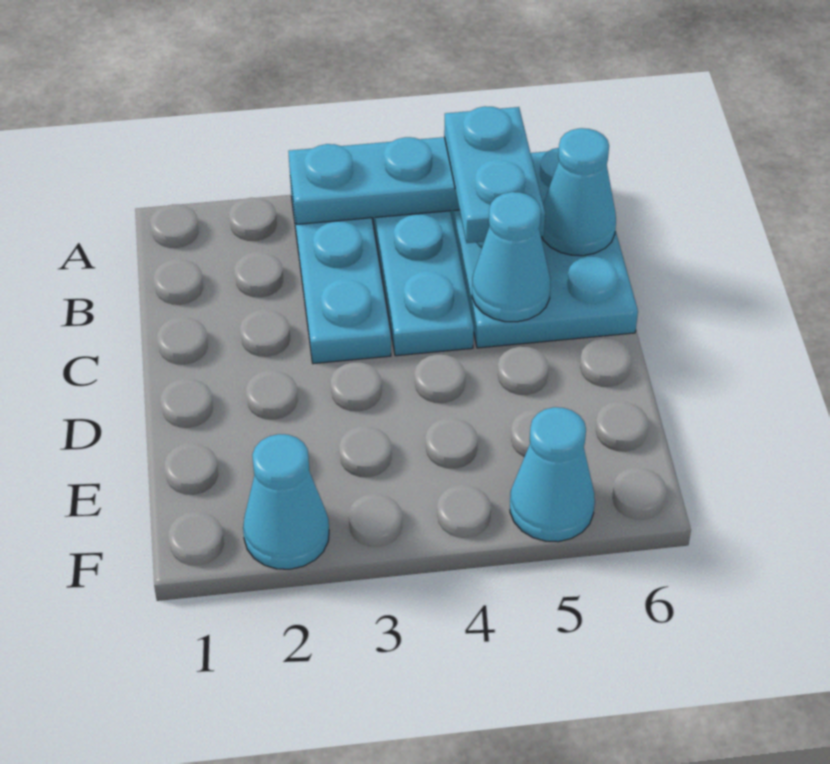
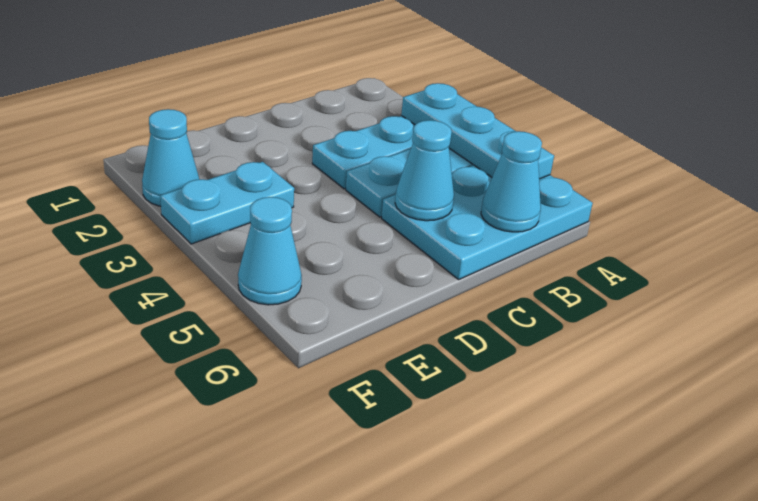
cyan 1x2 plate [444,106,545,243] -> cyan 1x2 plate moved to [160,162,294,244]

